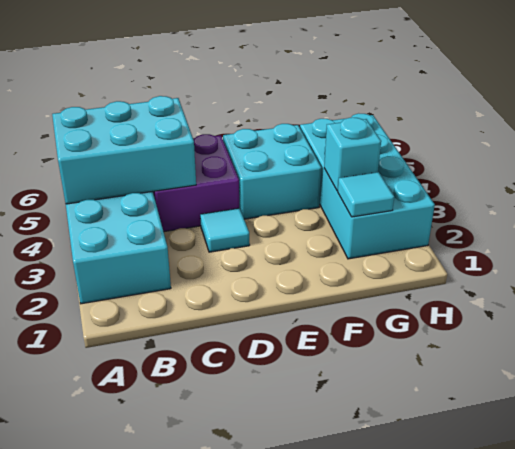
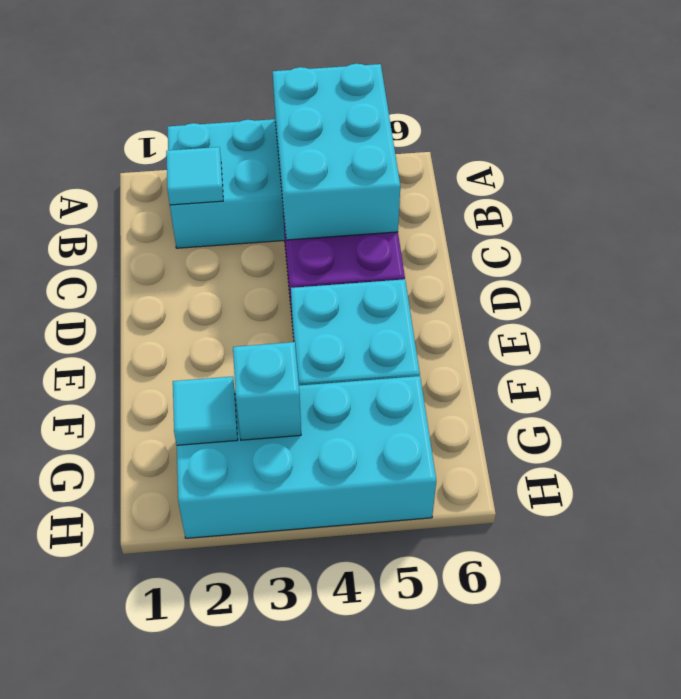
cyan 1x1 tile [200,208,250,252] -> cyan 1x1 tile moved to [166,147,223,205]

